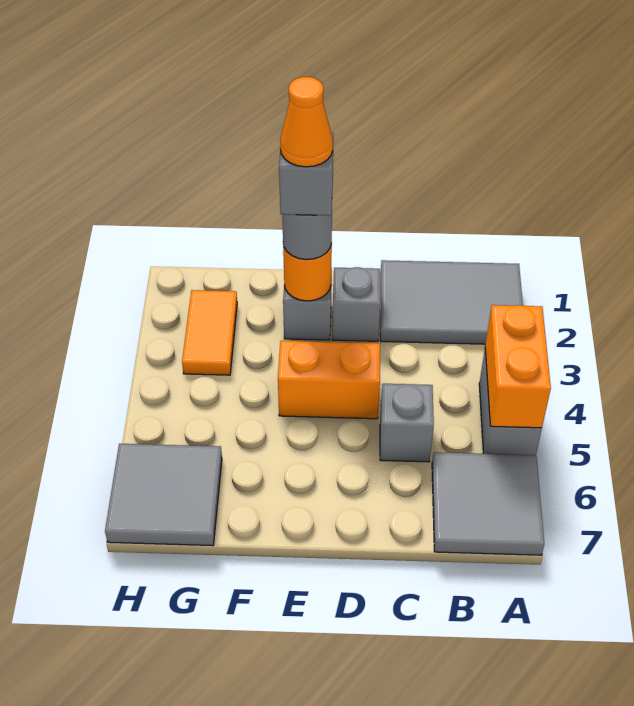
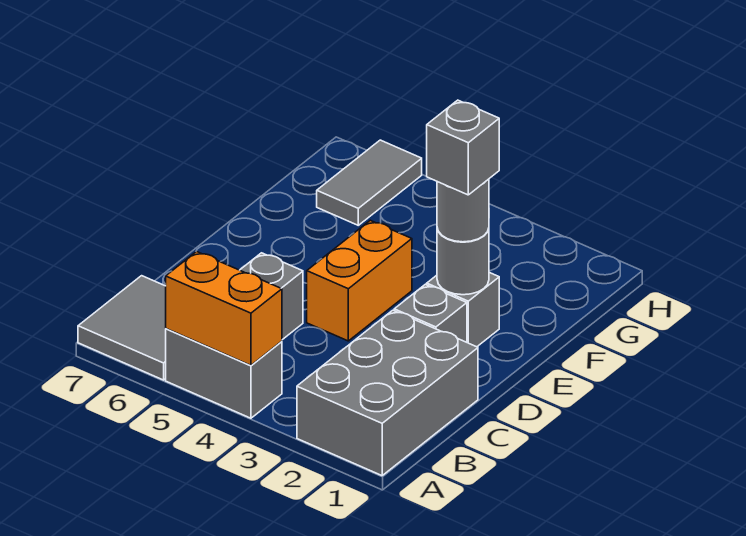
grey 2x3 tile [380,260,523,344] -> grey 2x3 brick [297,310,478,476]
orange 1x1 round brick [283,244,332,301] -> grey 1x1 round brick [437,228,489,295]
orange 1x1 cone [280,77,333,167] -> none
orange 1x2 tile [182,290,237,375] -> none
grey 2x2 tile [105,444,222,546] -> grey 1x2 tile [317,140,422,225]

